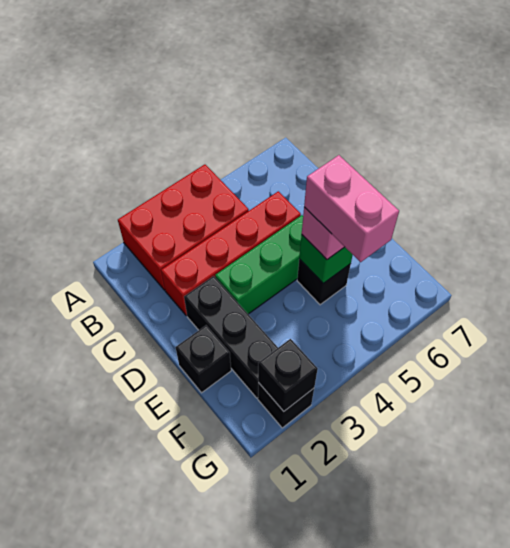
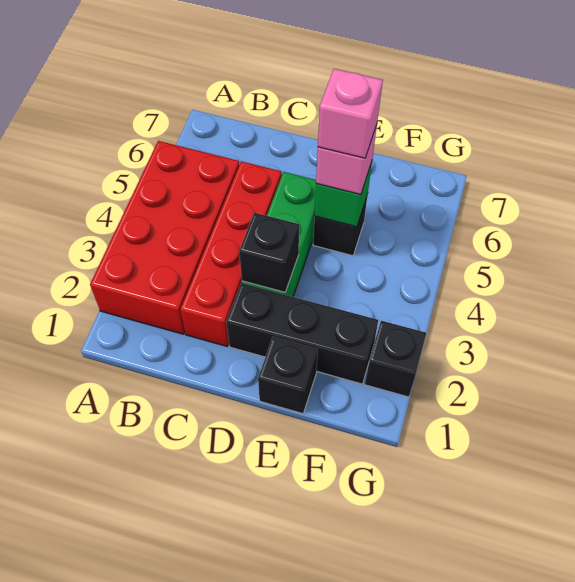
red 2x3 brick [118,165,249,290] -> red 2x4 brick [90,141,239,334]
pink 1x2 brick [304,155,399,262] -> pink 1x1 brick [318,69,383,158]
black 1x1 brick [258,339,318,411] -> black 1x1 brick moved to [239,213,299,292]

